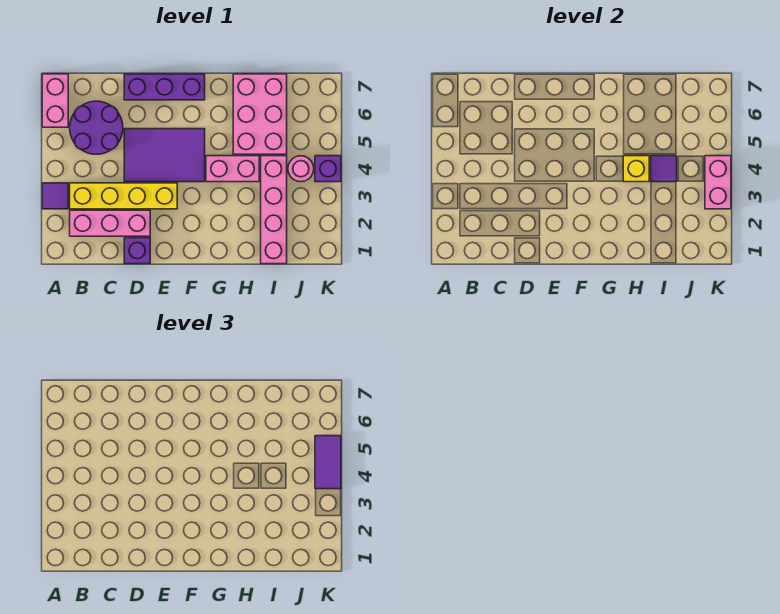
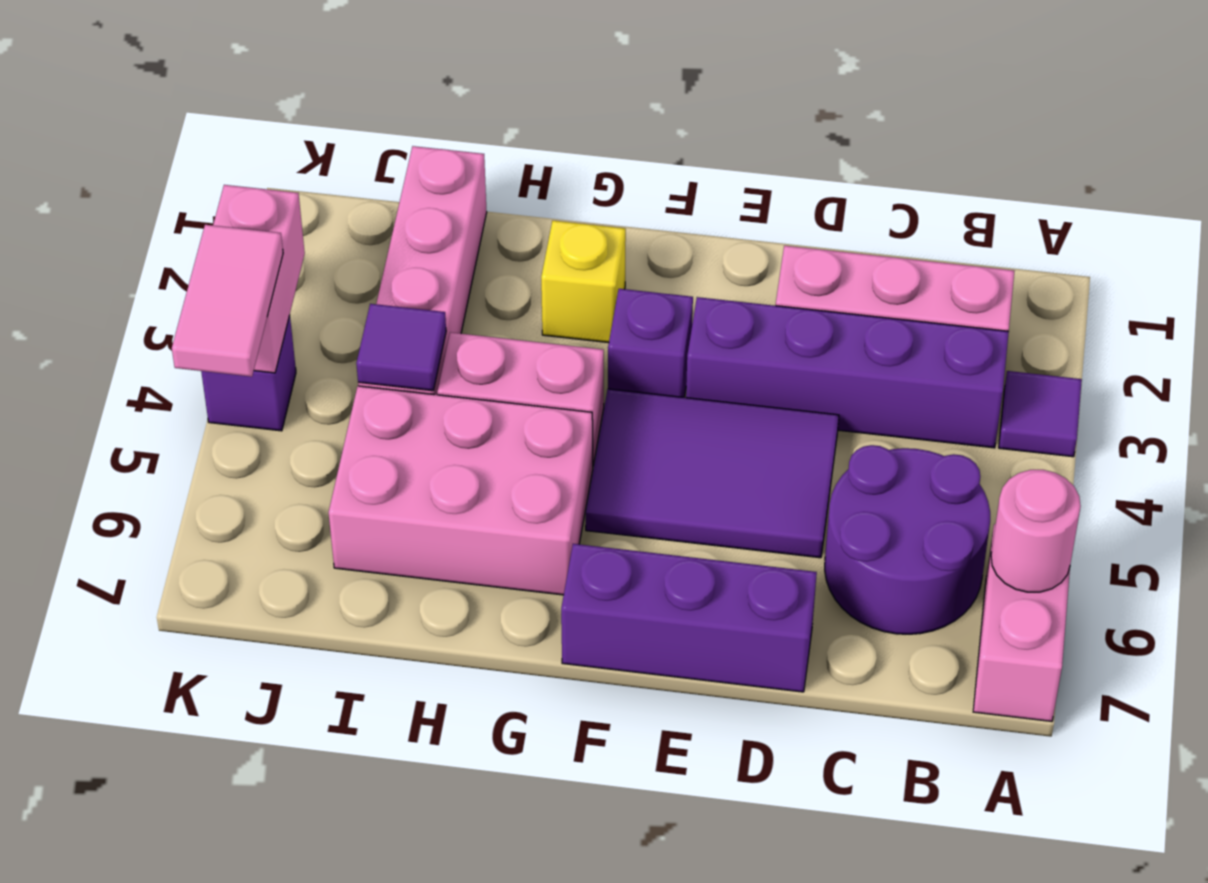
yellow 1x4 brick [70,183,177,209] -> purple 1x4 brick [686,297,1009,448]
purple 1x1 brick [124,238,150,264] -> purple 1x1 brick moved to [608,289,693,397]
yellow 1x1 brick [623,156,649,182] -> yellow 1x1 brick moved to [541,221,626,343]
pink 2x3 brick [233,74,287,154] -> pink 2x3 brick turned to [329,386,593,595]
pink 1x1 round brick [288,156,314,182] -> pink 1x1 round brick moved to [991,470,1081,592]
purple 1x2 tile [315,436,341,489] -> pink 1x2 tile [172,225,283,377]

